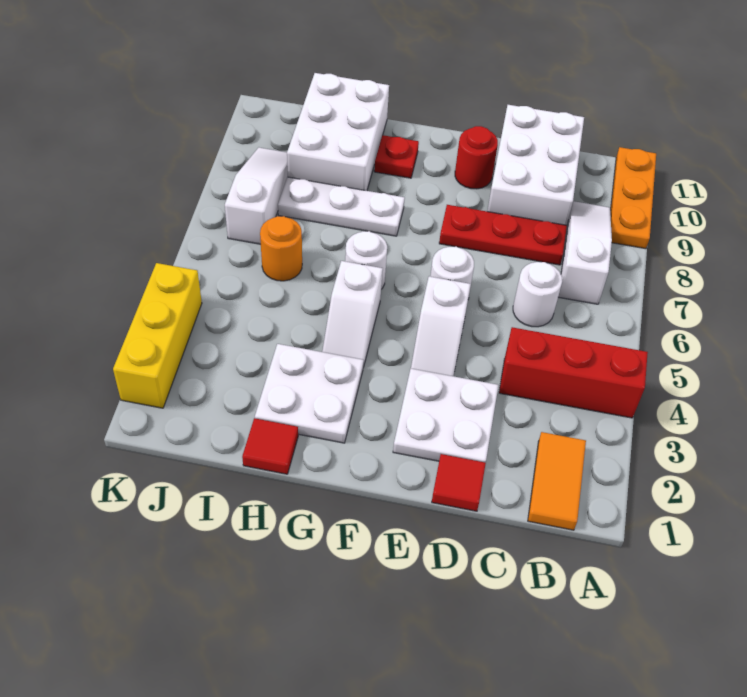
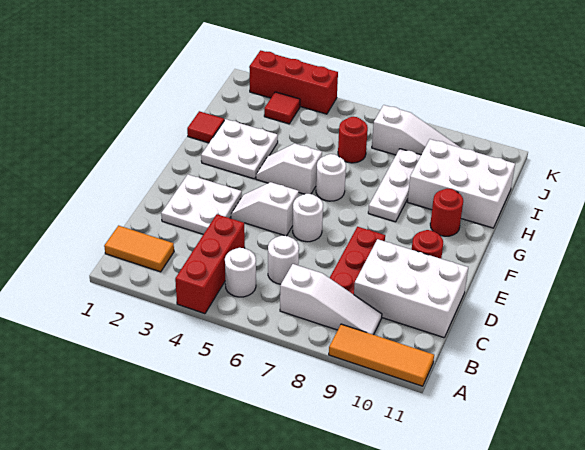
orange 1x3 plate [610,147,656,249] -> orange 1x3 tile [329,324,434,386]
none -> white 1x1 round brick [225,248,256,297]
red 1x1 tile [432,454,486,511] -> red 1x1 tile moved to [264,92,300,124]
red 1x1 plate [374,135,419,178] -> red 1x1 round brick [430,188,463,236]
orange 1x1 round brick [260,216,302,281] -> red 1x1 round brick [338,117,368,163]
yellow 1x3 brick [113,263,202,408] -> red 1x3 brick [249,50,338,114]

